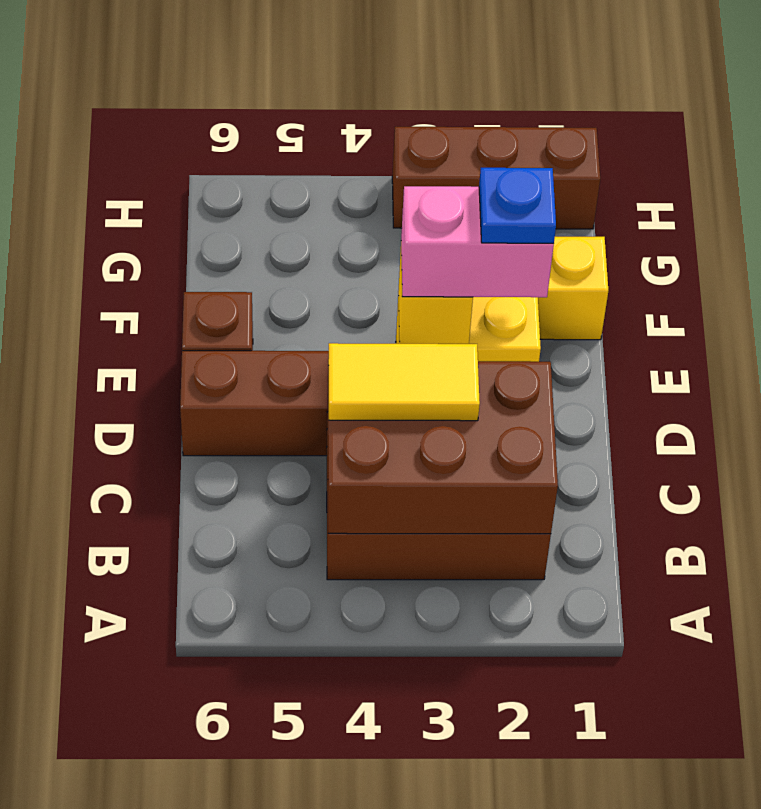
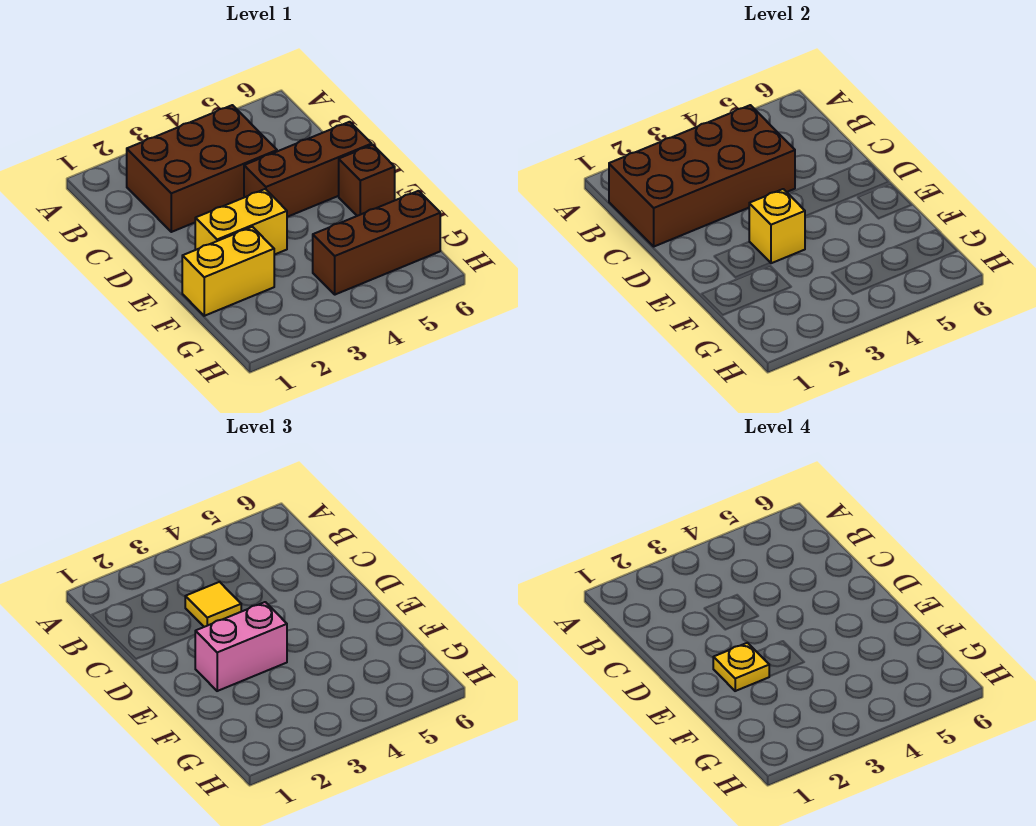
brown 2x3 brick [328,361,558,534] -> brown 2x4 brick [609,105,795,246]
yellow 1x2 tile [328,343,480,421] -> yellow 1x1 tile [185,582,241,627]
blue 1x1 plate [479,168,556,243] -> yellow 1x1 plate [713,643,769,691]
brown 1x3 brick [392,127,600,229] -> brown 1x3 brick moved to [313,191,440,295]

